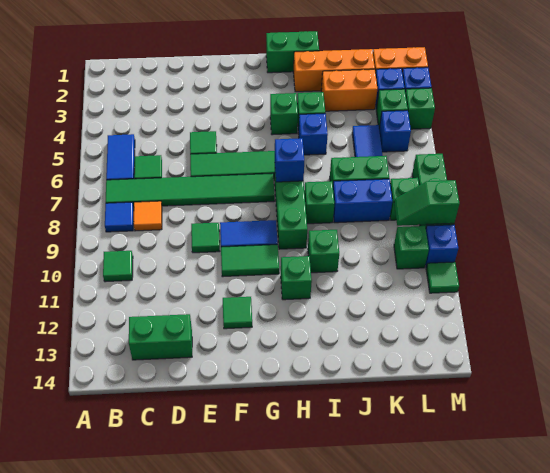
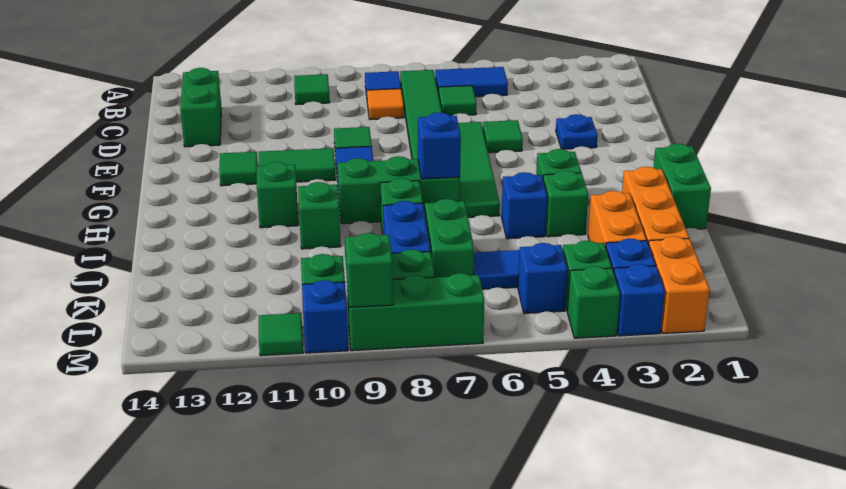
none -> blue 1x1 plate [556,114,598,149]
green 1x2 tile [221,245,279,277] -> green 1x2 tile turned to [259,148,335,182]

